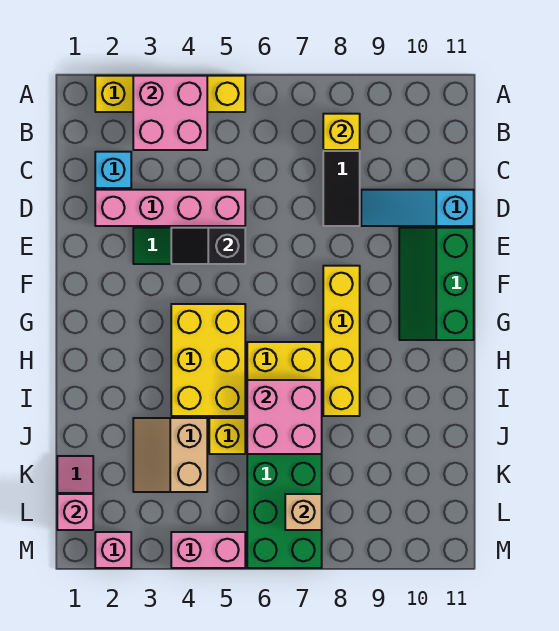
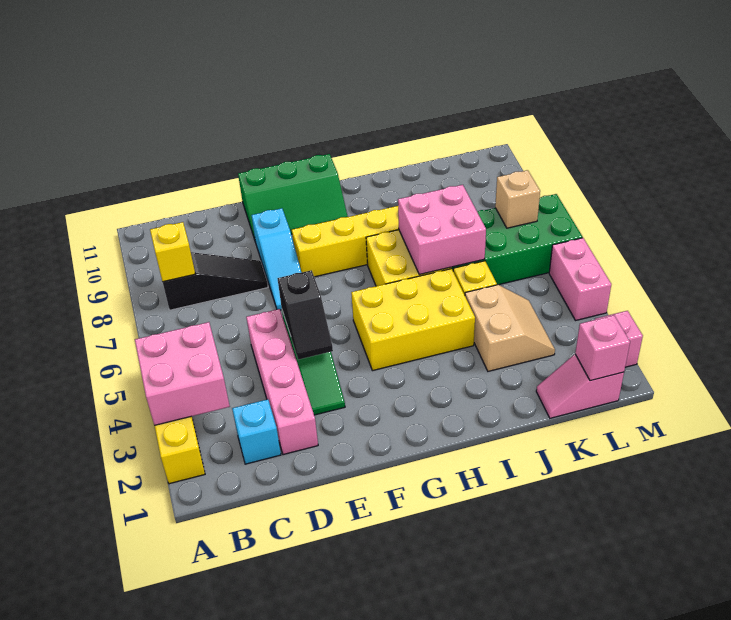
cyan 1x3 slope [361,190,474,226] -> cyan 1x3 slope moved to [251,208,301,310]
tan 2x2 slope [133,418,207,492] -> tan 2x2 slope turned to [465,285,555,371]

